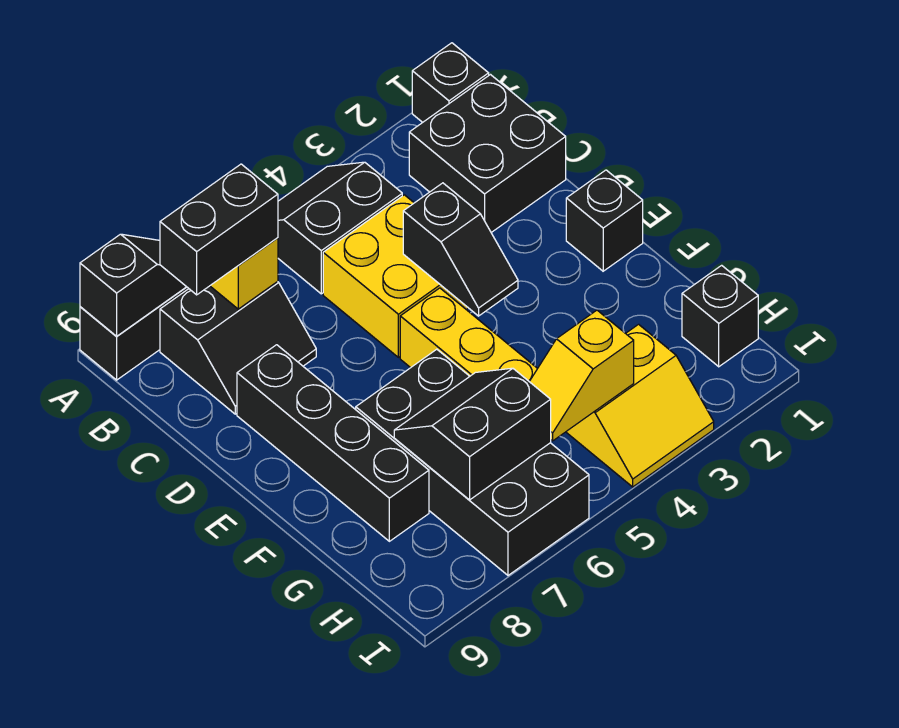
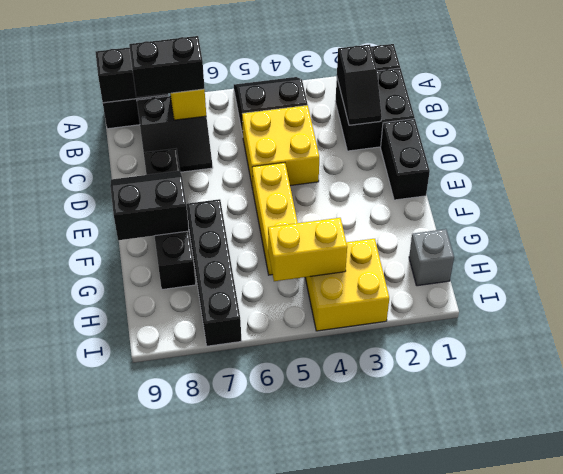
black 1x2 slope [403,183,518,316] -> black 1x2 slope moved to [337,44,382,125]
black 1x1 brick [566,170,643,271] -> black 1x2 brick [381,119,430,200]
black 2x4 brick [356,349,589,575] -> black 1x4 brick [187,199,241,346]
black 2x2 slope [394,368,551,500] -> black 2x2 slope moved to [110,171,189,240]
black 1x1 brick [682,265,758,367] -> grey 1x1 brick [409,229,454,286]
yellow 2x2 slope [566,324,714,487] -> yellow 2x2 brick [305,239,389,331]
yellow 1x2 slope [529,310,634,441] -> yellow 1x2 brick [268,218,347,281]

